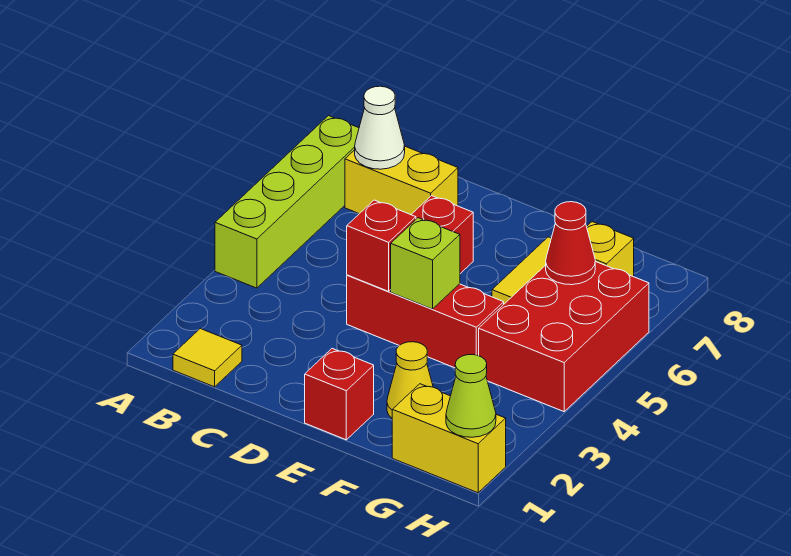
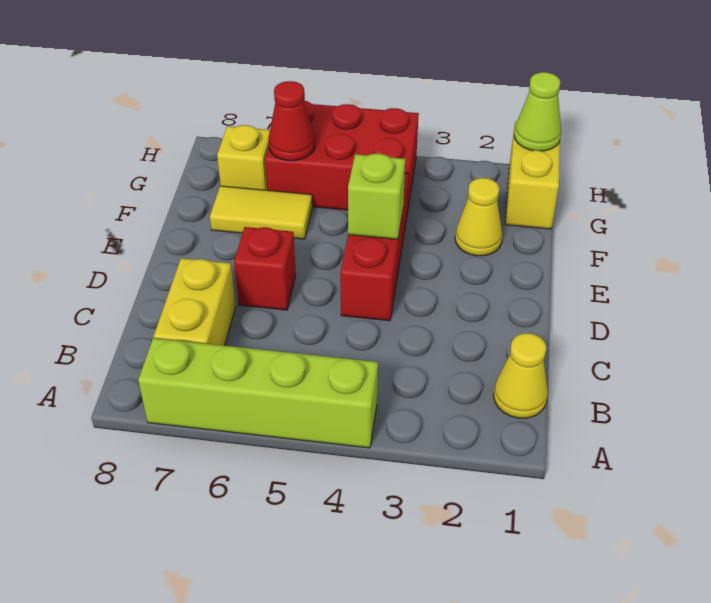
yellow 1x1 tile [173,329,242,387] -> yellow 1x1 cone [494,333,548,418]
white 1x1 cone [355,86,405,169] -> none
red 1x1 brick [347,200,416,291] -> none
red 1x1 brick [305,349,374,440] -> none

